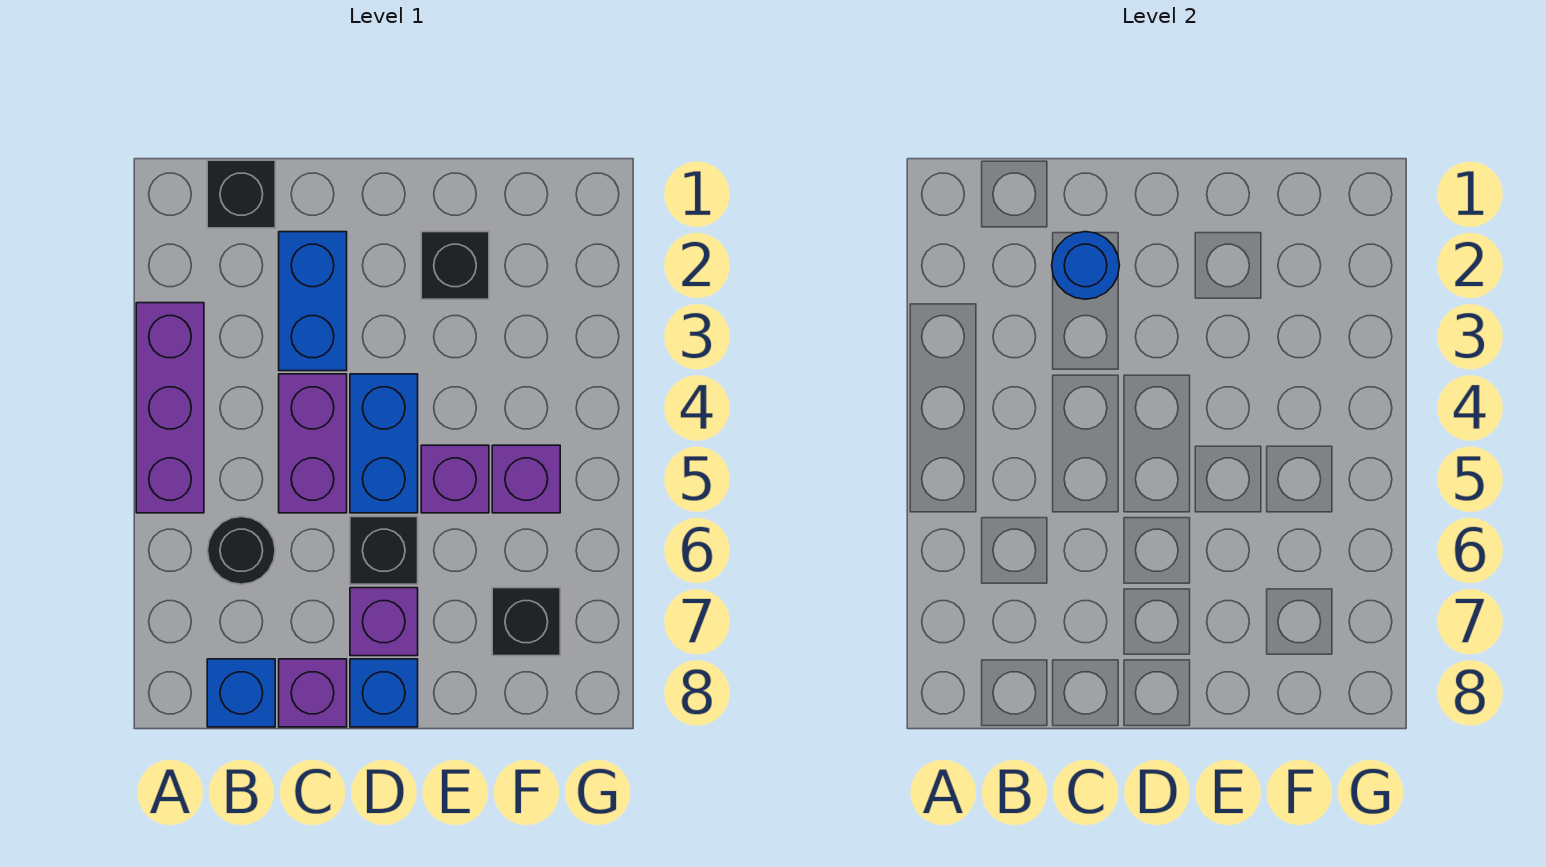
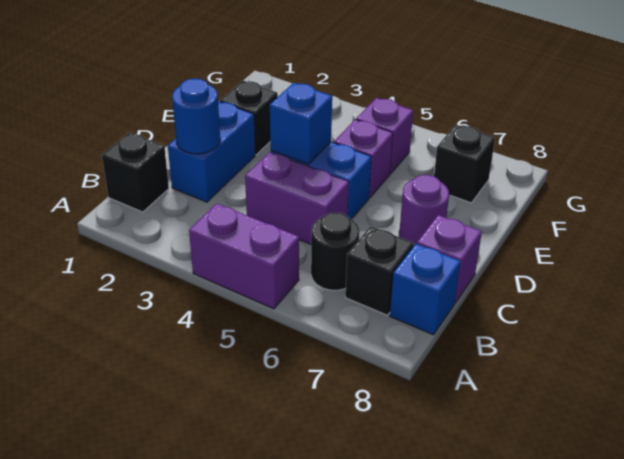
purple 1x3 brick [136,303,204,513] -> purple 1x2 brick [189,203,299,309]
blue 1x2 brick [279,232,347,371] -> blue 1x2 brick turned to [168,102,255,202]
black 1x1 brick [350,517,418,584] -> black 1x1 brick moved to [345,226,414,315]
purple 1x1 brick [350,588,418,656] -> purple 1x1 round brick [399,175,449,247]
blue 1x1 brick [350,659,418,727] -> blue 1x1 brick moved to [270,83,332,164]

